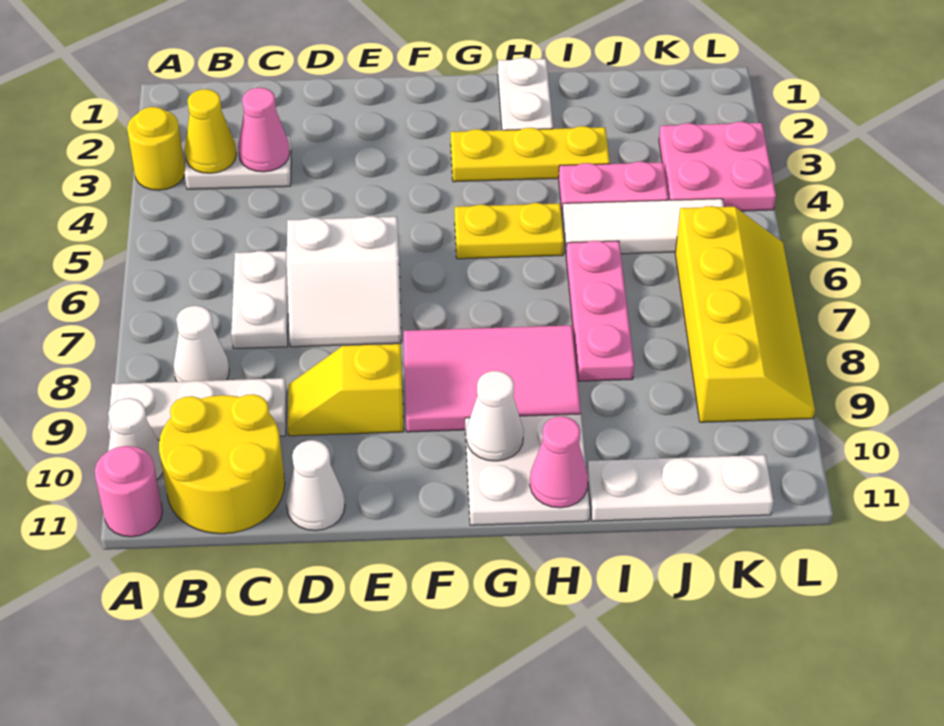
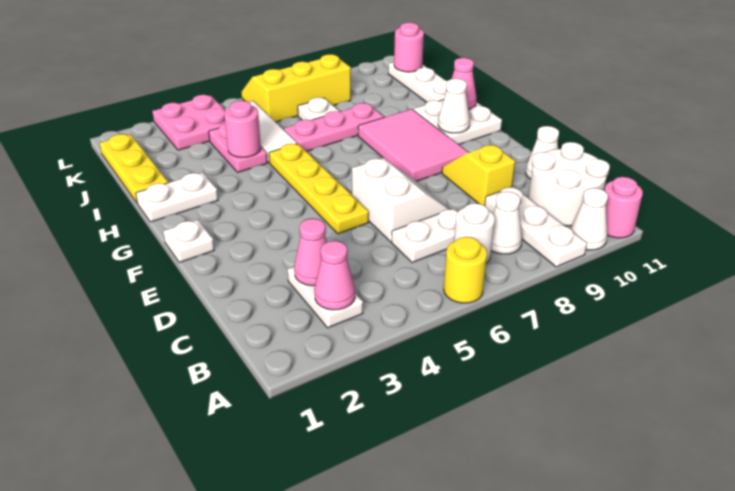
yellow 1x1 round brick [127,107,185,190] -> yellow 1x1 round brick moved to [444,237,487,303]
yellow 1x1 cone [185,89,236,173] -> pink 1x1 cone [314,241,355,310]
none -> white 1x1 round brick [454,203,495,263]
yellow 2x2 round brick [159,394,285,534] -> white 2x2 round brick [528,142,610,226]
yellow 1x2 slope [288,344,404,436] -> yellow 1x2 slope turned to [442,145,515,206]
none -> white 1x1 plate [163,220,214,263]
yellow 1x3 plate [451,126,610,182] -> yellow 1x3 plate moved to [100,134,168,203]
yellow 1x2 plate [455,203,564,259] -> yellow 1x4 plate [269,144,369,234]
none -> pink 1x1 round brick [224,101,261,157]
none -> white 1x1 plate [298,98,339,120]
yellow 2x4 slope [675,206,815,422] -> yellow 2x3 slope [241,54,351,122]
none -> pink 1x1 round brick [394,23,424,72]

